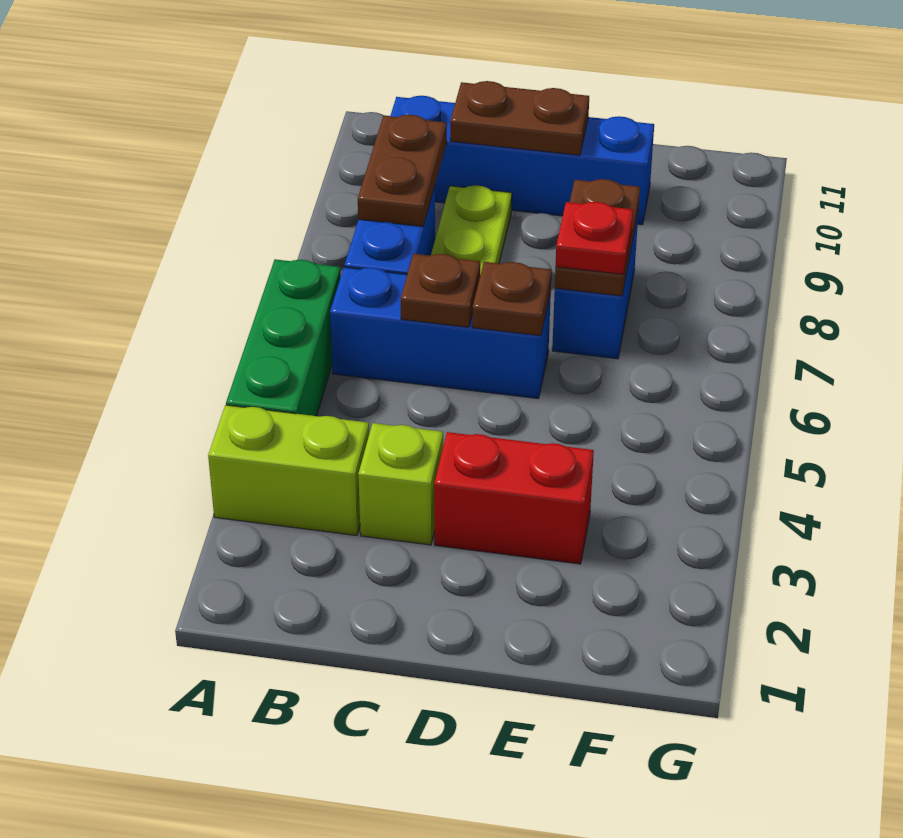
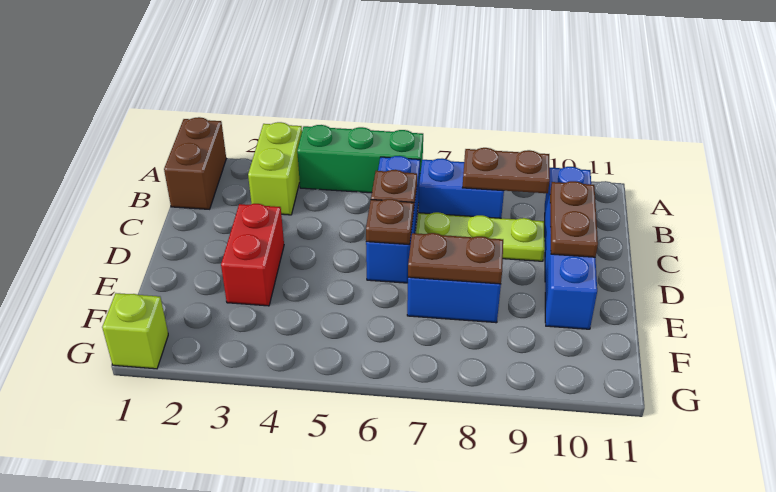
none -> brown 1x2 brick [164,117,226,209]
lime 1x1 brick [358,423,443,545] -> lime 1x1 brick moved to [102,293,168,369]
red 1x1 plate [556,202,633,274] -> none

